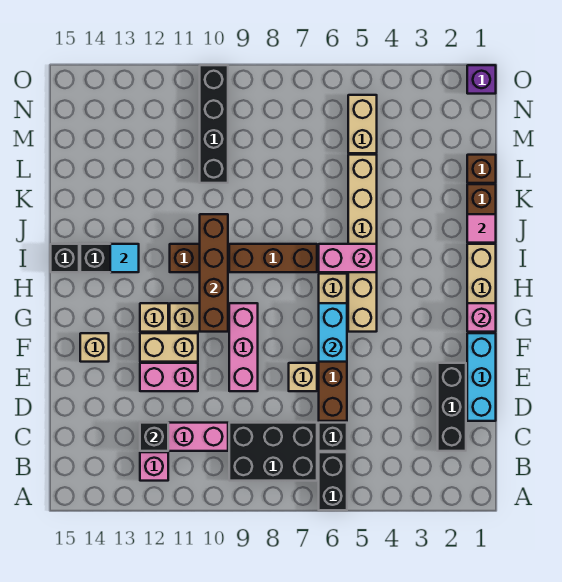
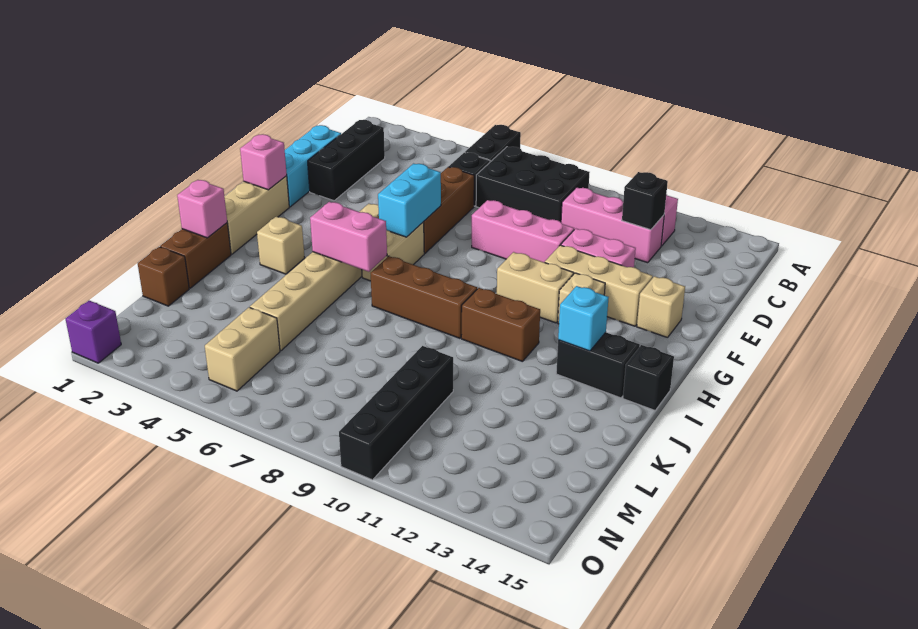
tan 1x1 brick [289,363,317,391] -> tan 1x1 brick moved to [257,217,305,274]
pink 1x3 brick [229,303,258,391] -> pink 1x3 brick turned to [472,200,574,262]
tan 1x2 brick [140,333,198,362] -> tan 1x3 brick [545,245,653,326]
brown 1x4 brick [200,214,228,332] -> none
cyan 1x1 tile [110,244,139,272] -> cyan 1x1 brick [558,286,609,351]
pink 1x1 tile [467,214,496,243] -> pink 1x1 brick [177,180,227,238]

